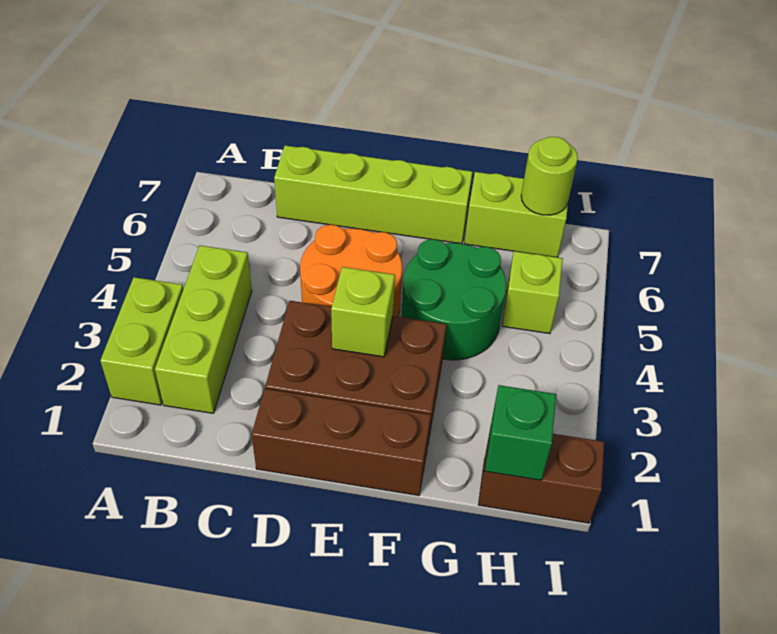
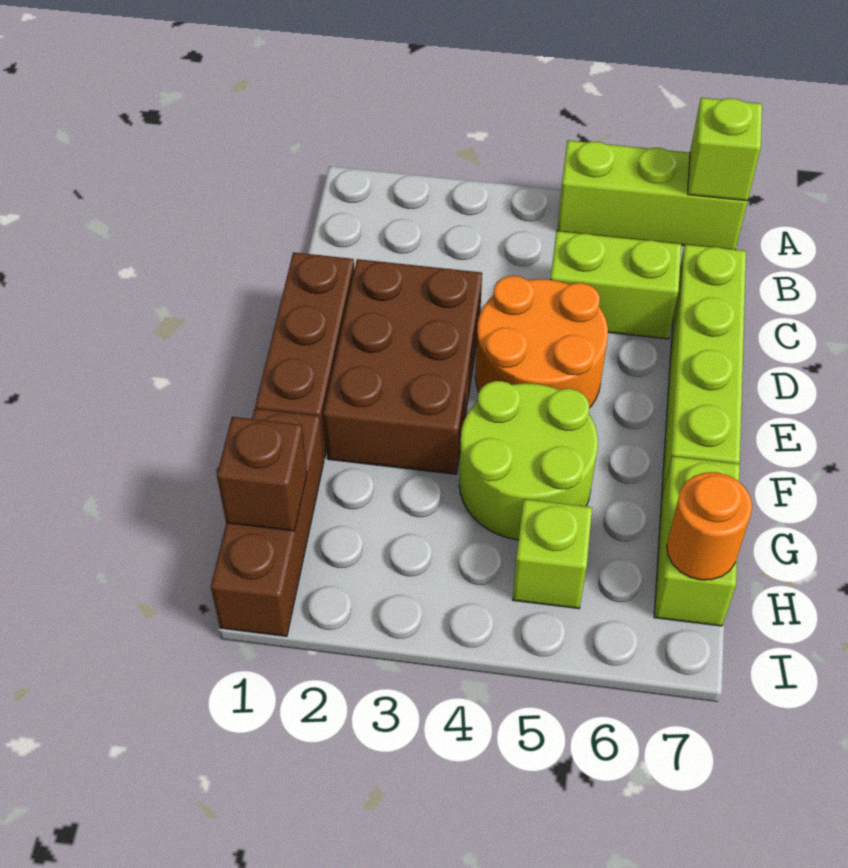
lime 1x2 brick [100,277,183,405] -> lime 1x2 brick moved to [550,231,681,339]
lime 1x3 brick [155,245,252,413] -> lime 1x3 brick moved to [557,140,747,250]
lime 1x1 brick [331,267,395,357] -> lime 1x1 brick moved to [688,98,762,201]
green 2x2 round brick [401,239,506,360] -> lime 2x2 round brick [459,381,598,540]
brown 1x2 brick [478,427,604,523] -> brown 1x3 brick [211,409,324,636]
green 1x1 brick [485,385,556,480] -> brown 1x1 brick [217,417,307,531]
lime 1x1 round brick [521,137,578,215] -> orange 1x1 round brick [667,472,752,580]

